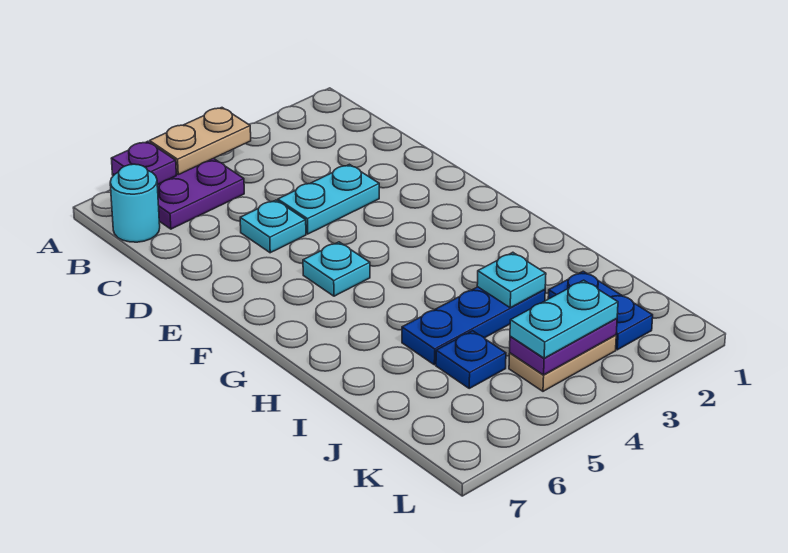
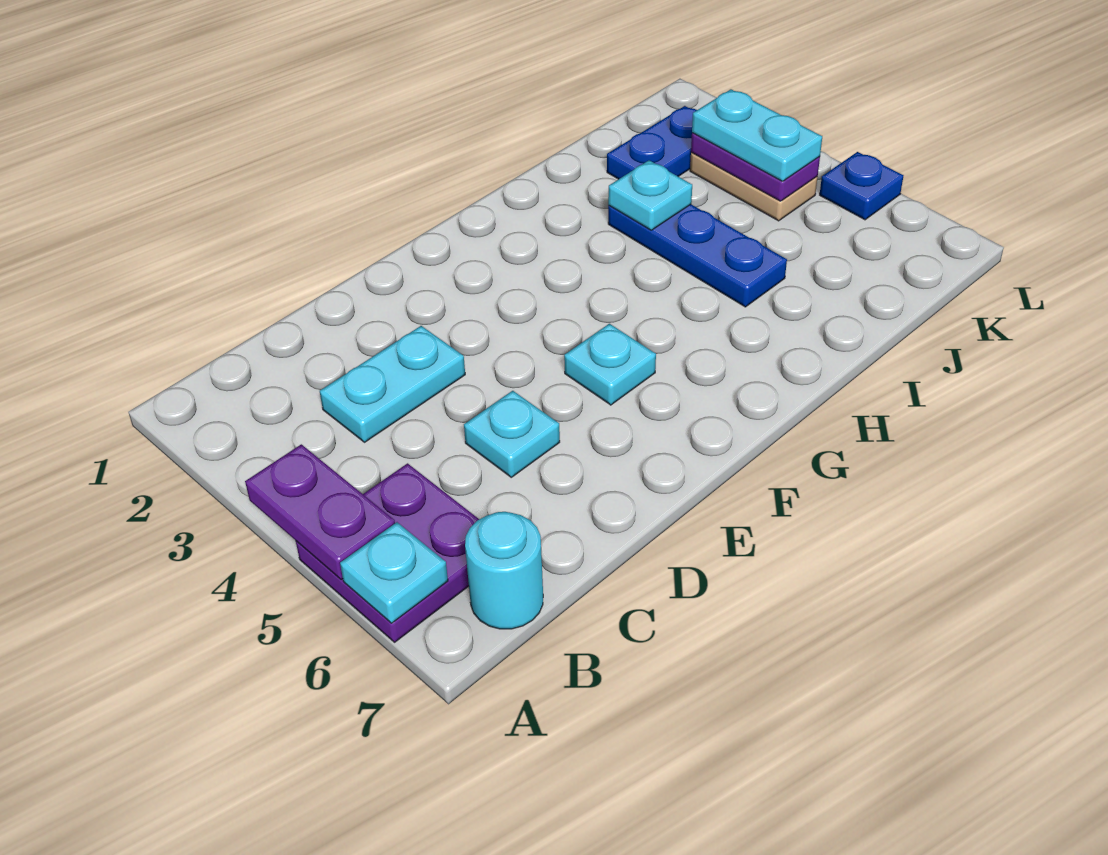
tan 1x2 plate [150,108,251,175] -> purple 1x2 plate [245,444,395,580]
purple 1x1 plate [111,141,176,185] -> cyan 1x1 plate [340,522,448,623]
cyan 1x2 plate [278,164,379,234] -> cyan 1x2 plate turned to [320,326,465,442]
blue 1x1 plate [436,331,506,388] -> blue 1x1 plate moved to [820,152,903,220]

